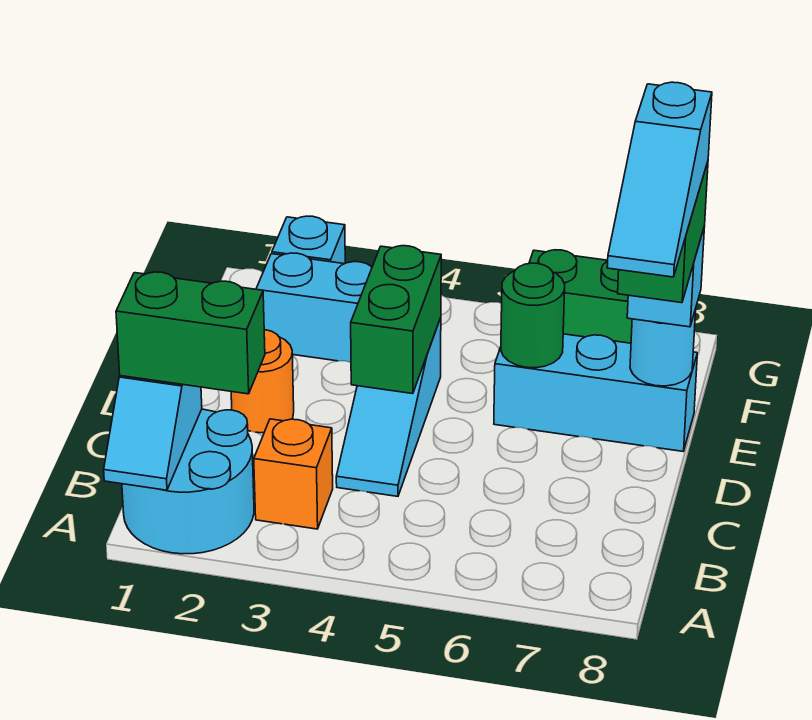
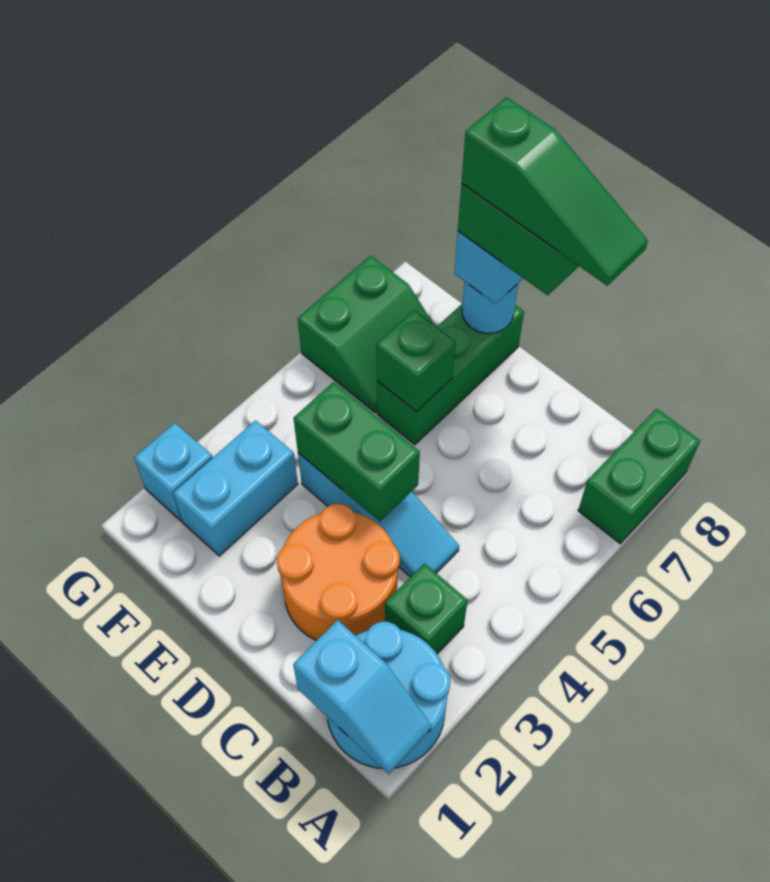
green 1x2 brick [116,272,265,394] -> green 1x2 brick moved to [578,409,700,544]
orange 1x1 brick [254,419,333,529] -> green 1x1 brick [385,563,468,654]
cyan 1x3 slope [607,82,712,277] -> green 1x3 slope [462,97,648,285]
orange 1x1 round brick [231,330,294,433] -> orange 2x2 round brick [277,504,400,640]
cyan 1x3 brick [494,334,697,451] -> green 1x3 brick [377,303,524,445]
green 1x1 round brick [501,263,565,368] -> green 1x1 brick [377,310,455,412]

